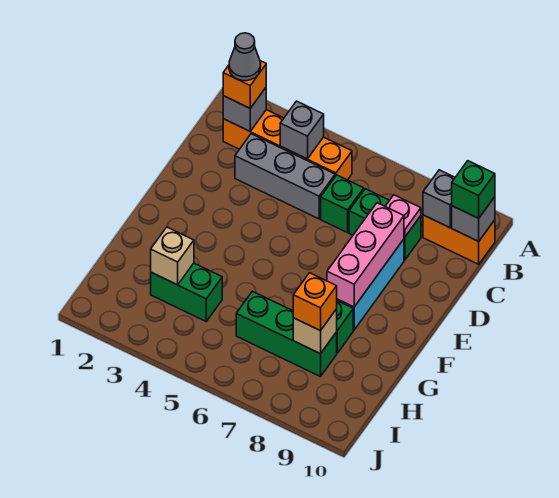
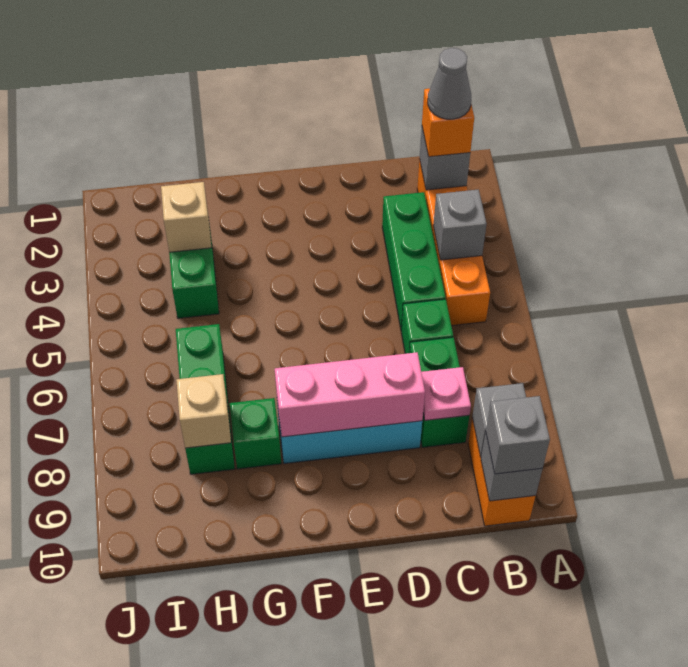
green 1x1 brick [452,161,495,218] -> grey 1x1 brick [486,396,550,474]
grey 1x3 brick [235,134,335,219] -> green 1x3 brick [382,192,446,331]
orange 1x1 brick [293,273,337,331] -> none

